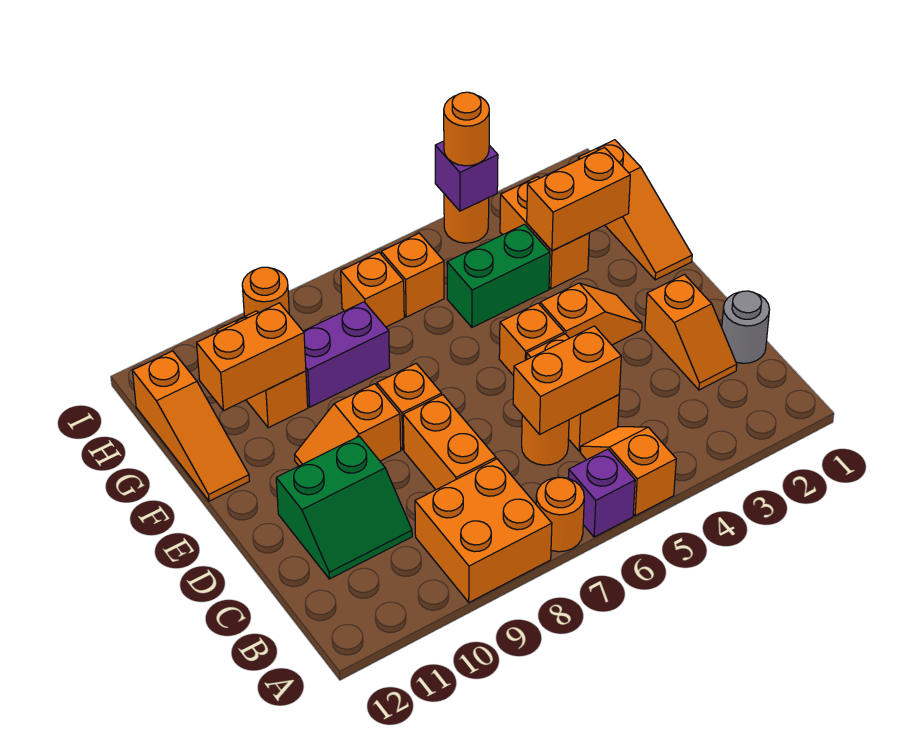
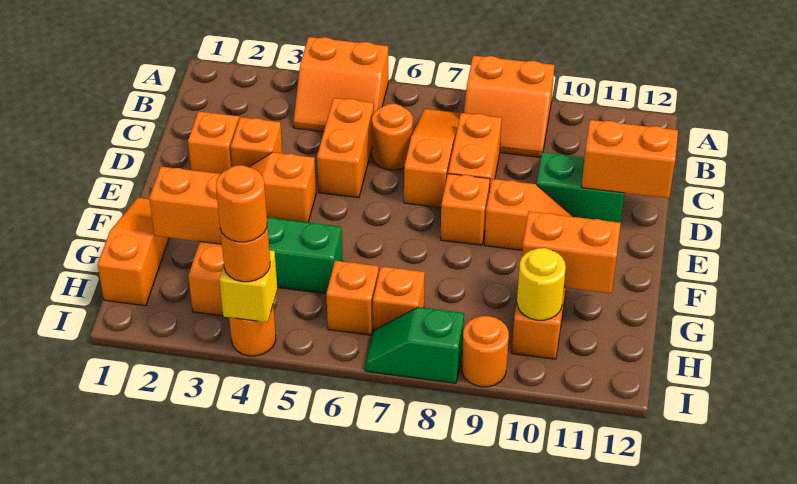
orange 1x2 slope [580,427,676,516] -> orange 2x2 slope [294,37,388,132]
purple 1x1 brick [568,449,635,537] -> none
orange 1x1 round brick [536,477,584,552] -> orange 1x1 round brick moved to [216,165,267,242]
orange 2x2 brick [415,459,552,602] -> orange 2x2 slope [464,56,554,157]
grey 1x1 round brick [722,291,770,363] -> none
orange 1x2 brick [513,326,621,435] -> orange 1x2 brick moved to [582,120,678,198]
orange 1x1 brick [499,303,564,376] -> orange 1x1 brick moved to [231,117,282,167]
orange 1x3 slope [132,351,249,501] -> orange 1x3 slope moved to [404,109,461,208]
purple 1x2 brick [303,302,390,407] -> none
none -> yellow 1x1 round brick [517,248,566,320]
purple 1x1 brick [435,141,498,211] -> yellow 1x1 brick [219,250,277,322]
none -> green 1x2 slope [365,307,464,383]

